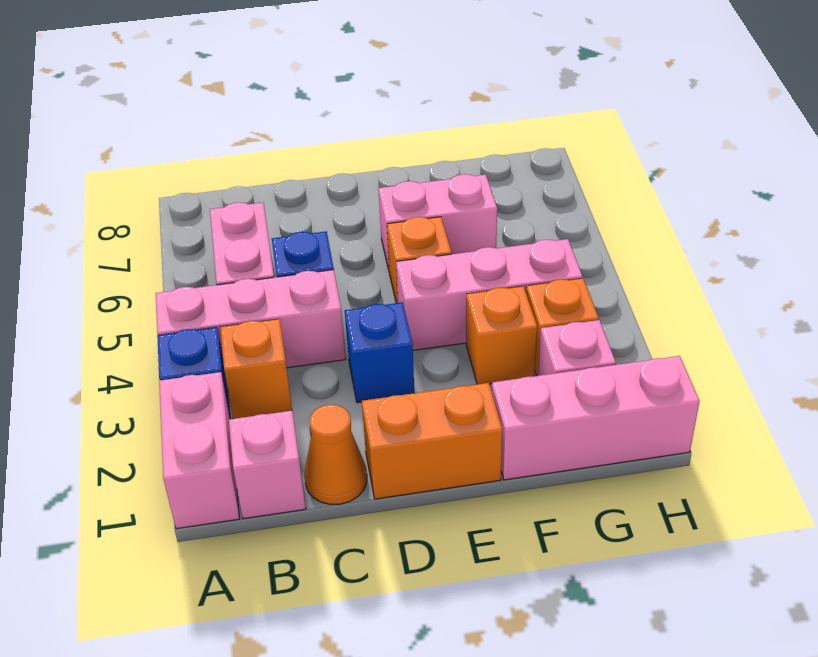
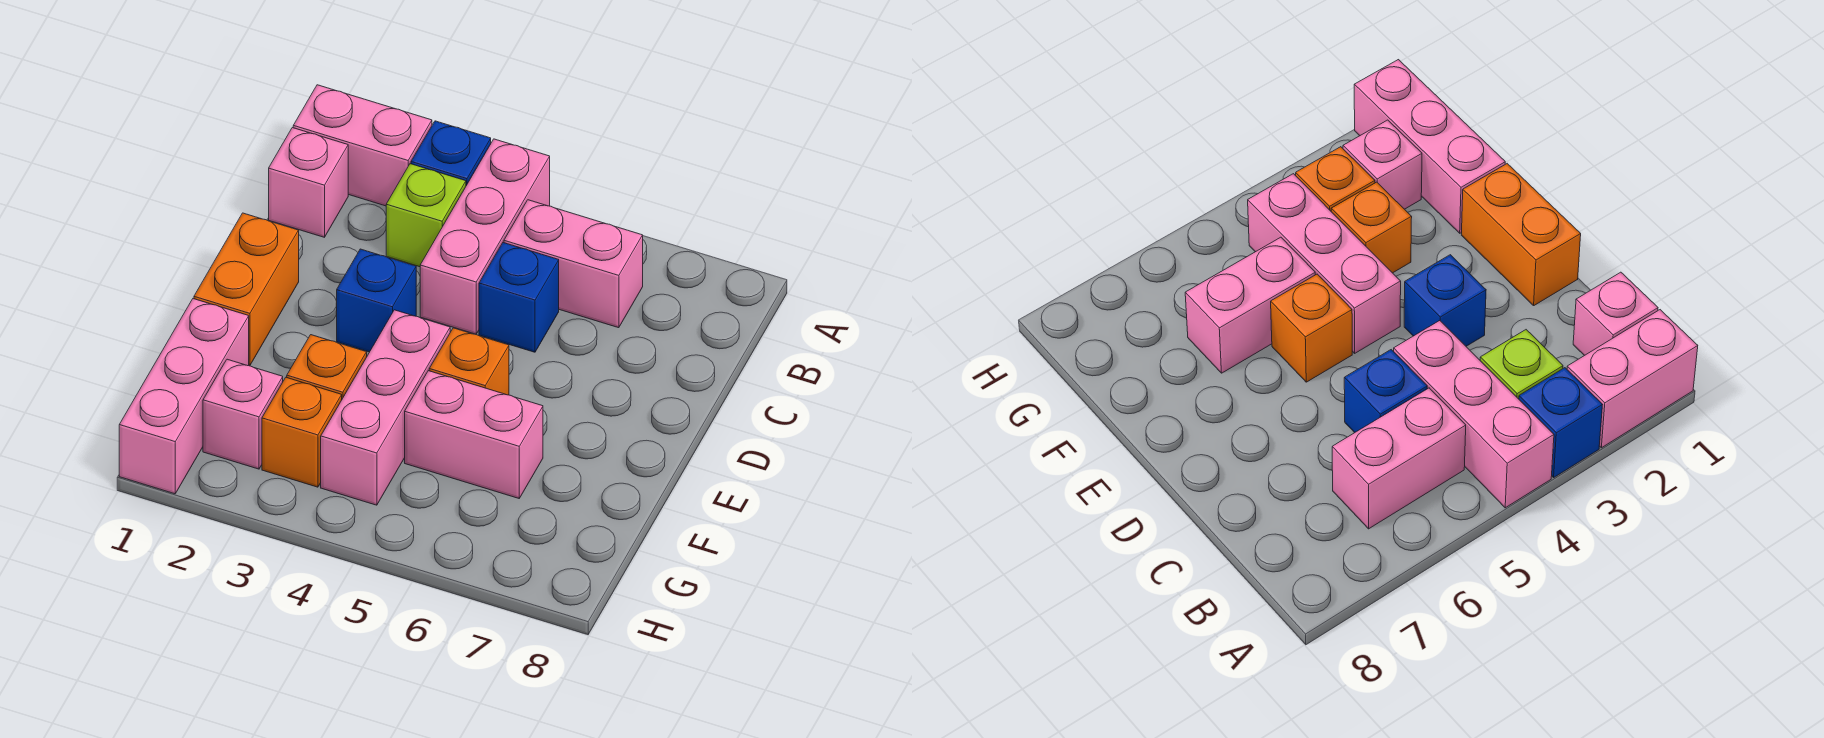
orange 1x1 brick [220,319,292,419] -> lime 1x1 brick [386,164,466,267]
orange 1x1 cone [305,404,367,505] -> none
pink 1x2 brick [379,174,497,270] -> pink 1x2 brick turned to [405,371,543,498]

